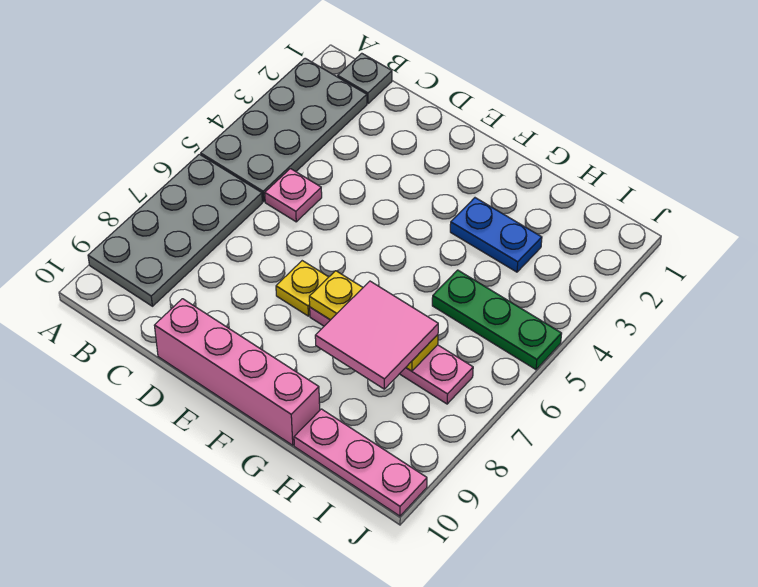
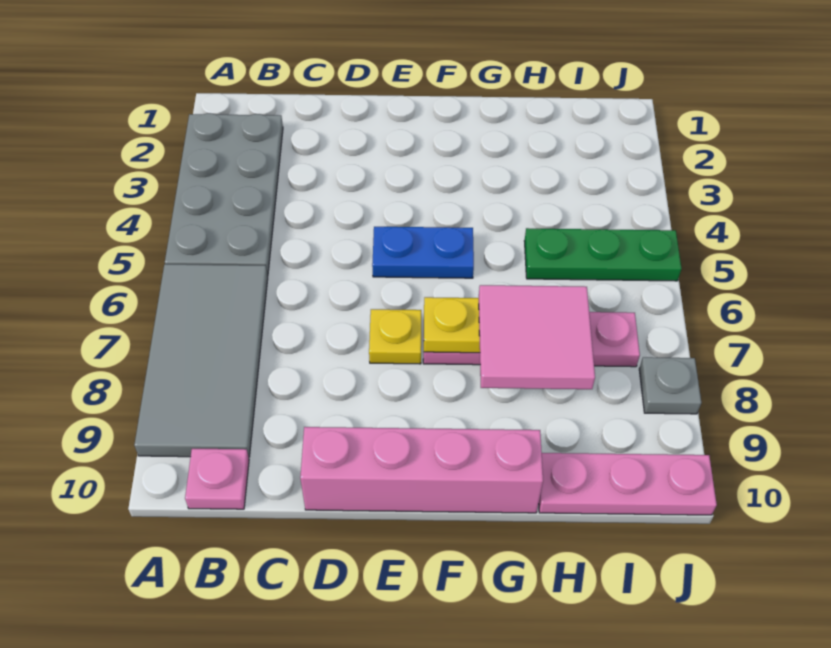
grey 2x4 plate [88,154,262,306] -> grey 2x4 tile [134,264,268,457]
grey 1x1 plate [338,53,392,104] -> grey 1x1 plate moved to [639,357,701,414]
pink 1x1 plate [265,169,322,222] -> pink 1x1 plate moved to [185,449,249,509]
blue 1x2 plate [450,198,542,272] -> blue 1x2 plate moved to [372,227,474,278]

